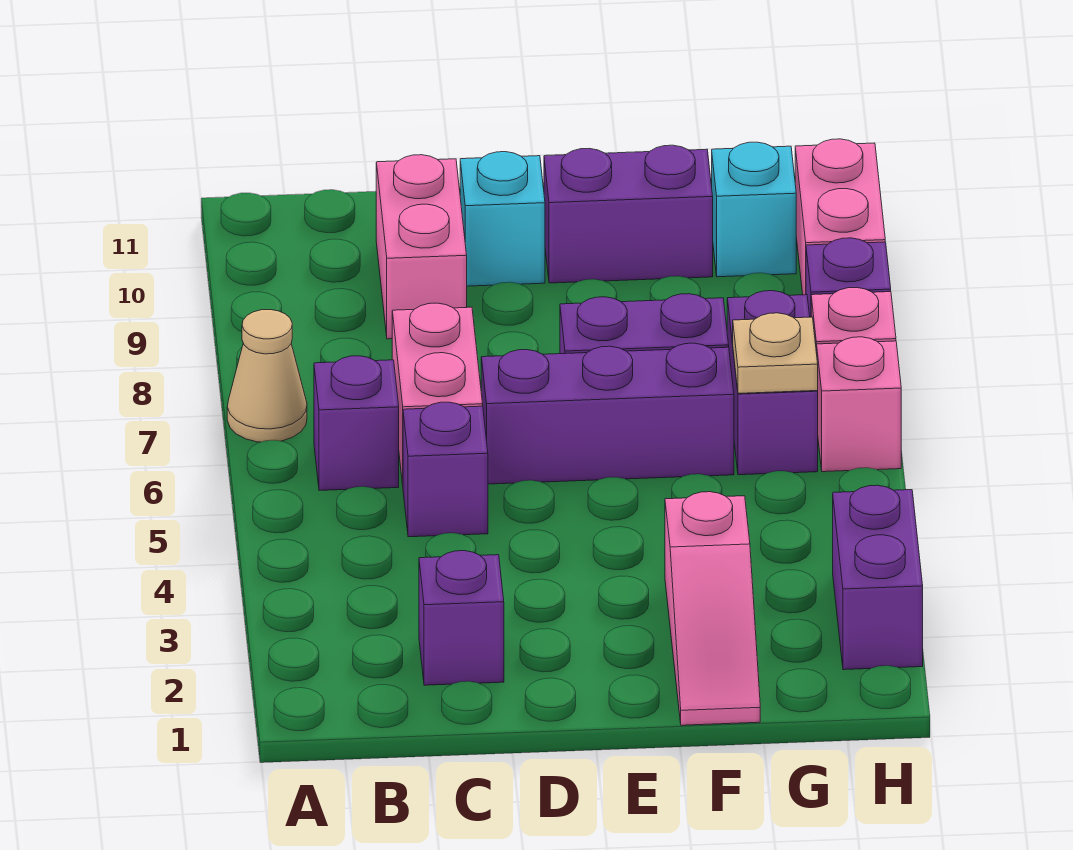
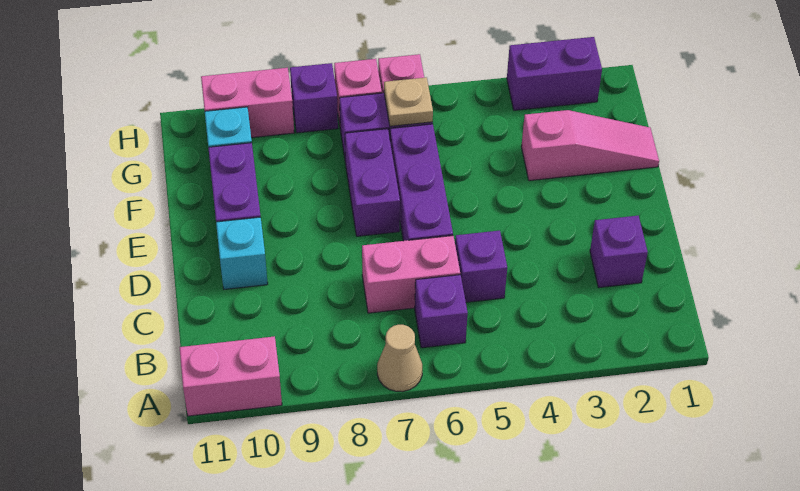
pink 1x2 brick [376,155,467,339] -> pink 1x2 brick moved to [180,336,282,416]

